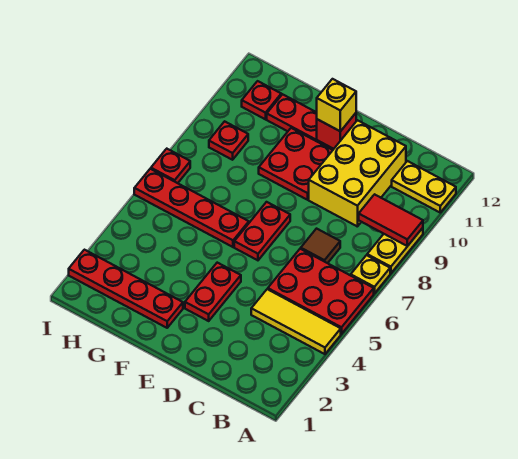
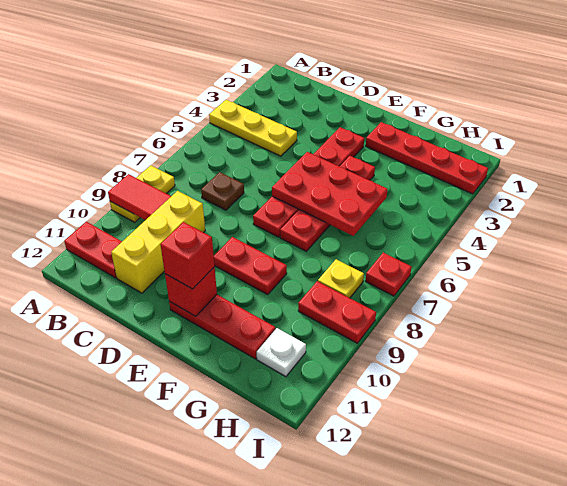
yellow 1x3 tile [251,289,341,354] -> yellow 1x3 plate [209,100,297,156]
red 2x3 plate [268,249,374,334] -> red 2x3 plate moved to [272,152,388,236]
yellow 1x1 plate [351,255,390,294] -> yellow 1x1 plate moved to [318,259,364,298]
yellow 1x2 plate [392,161,456,212] -> red 1x2 plate [64,222,122,278]
brown 1x1 tile [301,229,340,263] -> brown 1x1 plate [201,172,244,210]
yellow 2x3 brick [309,120,406,227] -> yellow 1x3 brick [111,191,205,293]
red 2x2 plate [259,128,333,200] -> red 1x2 plate [214,237,287,294]
yellow 1x1 brick [317,79,356,131] -> red 1x1 brick [160,222,215,289]
red 1x4 plate [134,169,249,247] -> red 1x4 plate turned to [280,156,375,251]
red 1x1 plate [209,121,248,160] -> red 1x2 plate [298,281,376,343]
red 1x1 plate [242,81,281,119] -> white 1x1 plate [257,328,306,377]

